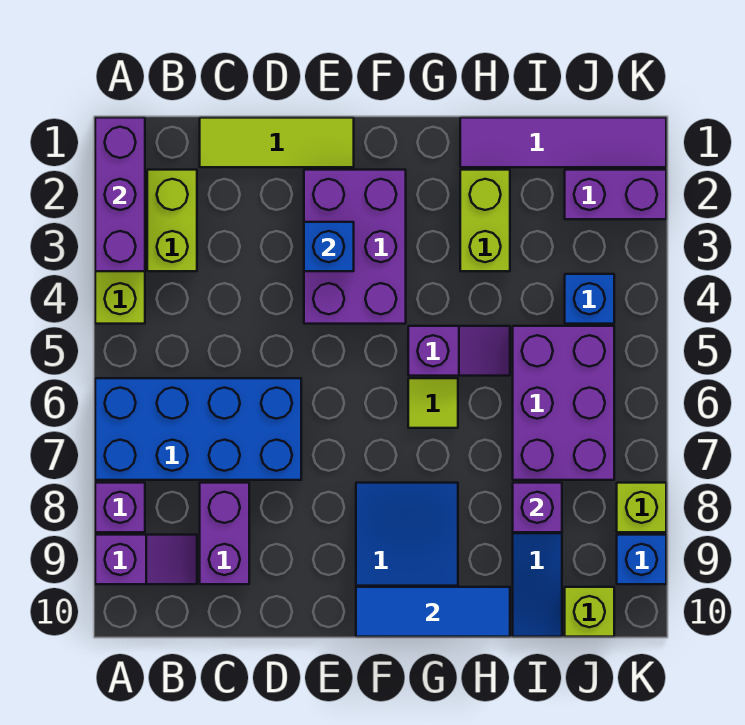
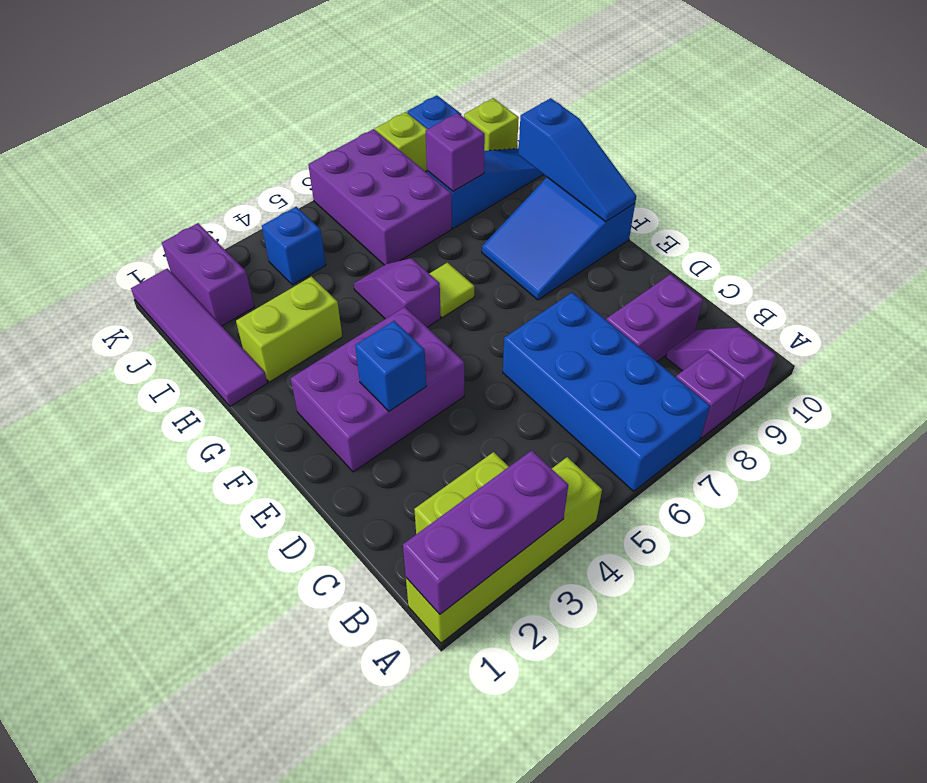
lime 1x3 tile [200,118,354,167] -> none
blue 1x3 tile [356,587,510,637] -> blue 1x3 slope [518,98,636,222]
purple 2x3 brick [513,326,614,480] -> purple 2x3 brick turned to [308,129,452,265]

